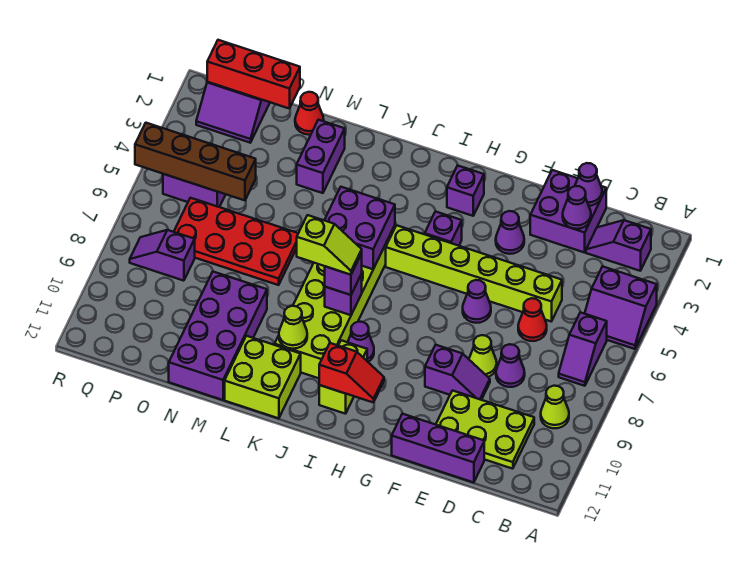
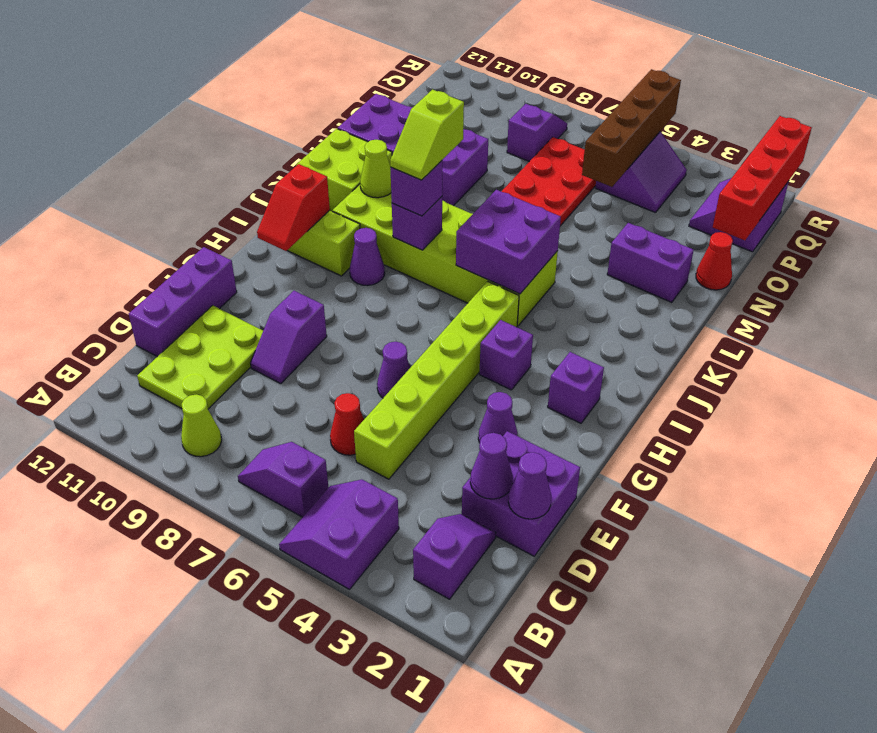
purple 1x1 cone [496,344,525,387] -> none
lime 1x1 cone [469,335,497,377] -> none
red 1x3 brick [207,40,300,108] -> red 1x4 brick [713,116,812,240]

